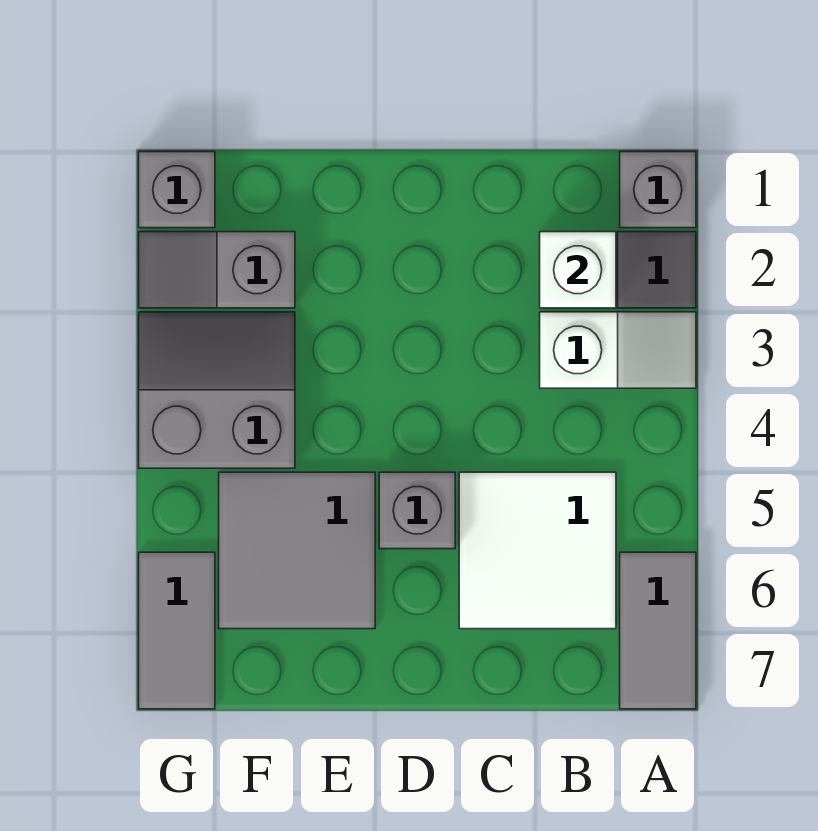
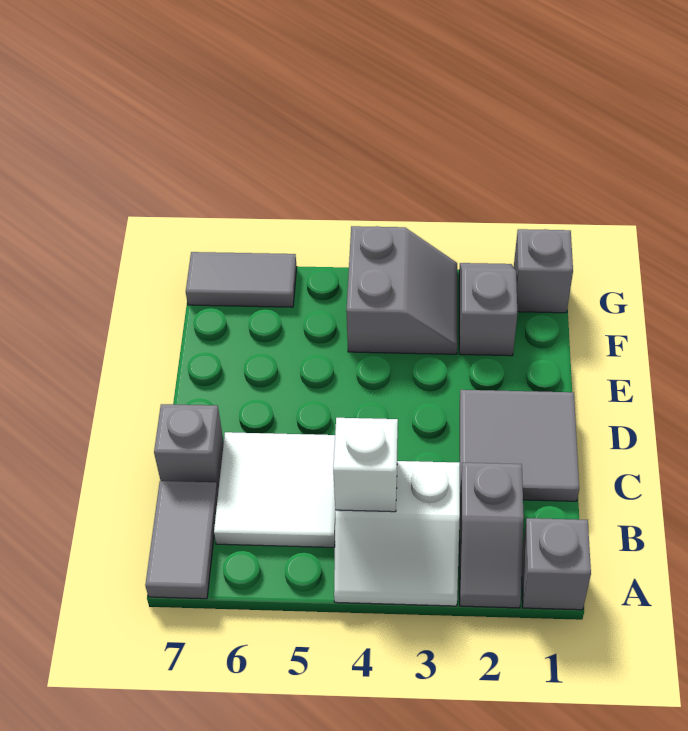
white 1x2 slope [540,312,696,388] -> white 2x2 slope [334,461,460,606]
grey 1x2 tile [620,552,696,709] -> grey 1x2 tile turned to [145,481,218,599]
white 1x1 brick [540,232,616,308] -> white 1x1 brick moved to [333,418,398,512]
grey 1x1 brick [379,472,455,549] -> grey 1x1 brick moved to [154,404,224,490]
grey 2x2 tile [219,472,375,629] -> grey 2x2 tile moved to [460,390,579,501]

